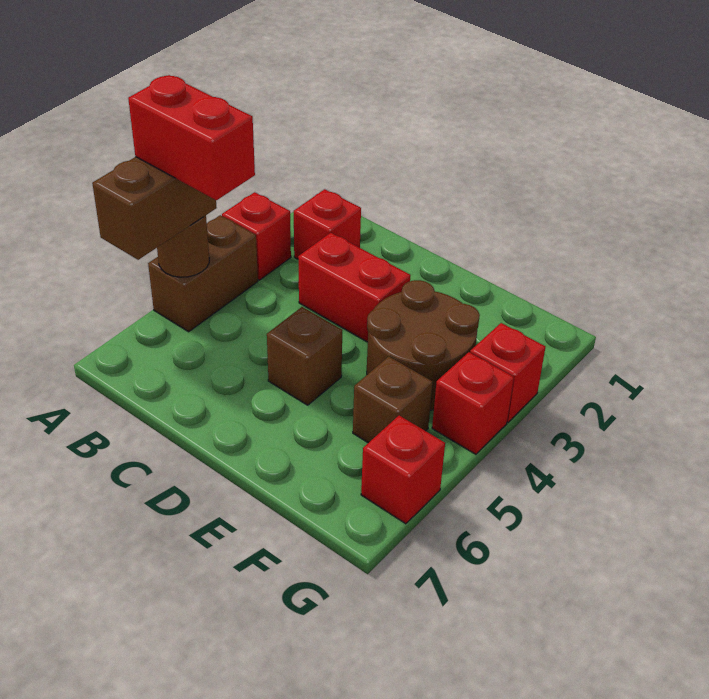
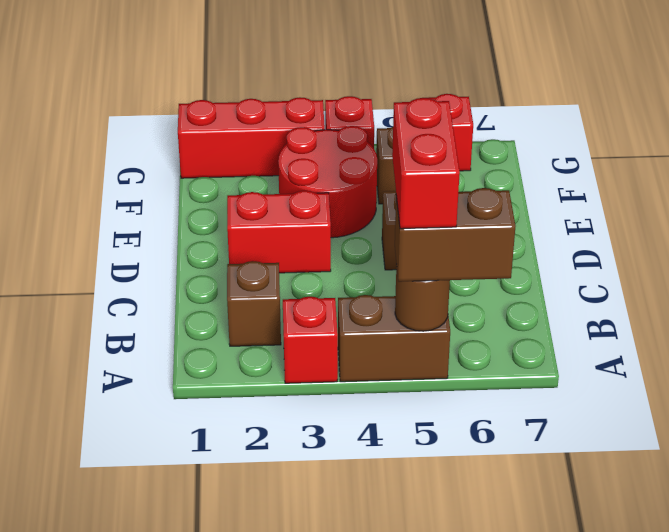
red 1x1 brick [294,189,361,259] -> brown 1x1 brick [227,261,281,346]
red 1x2 brick [298,233,411,342] -> red 1x2 brick turned to [227,191,331,273]
brown 2x2 round brick [367,280,480,410] -> red 2x2 round brick [278,126,377,238]
red 1x1 brick [470,323,545,422] -> red 1x3 brick [178,97,325,178]

